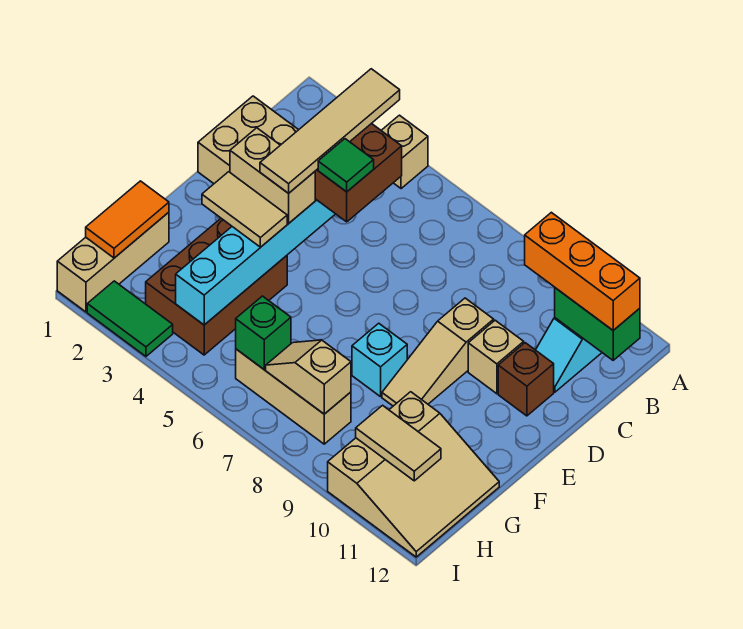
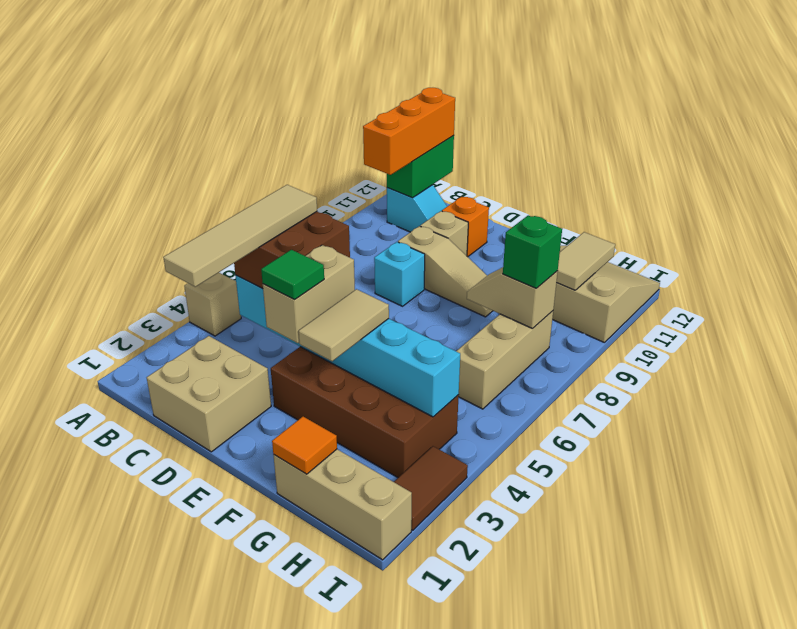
tan 1x4 tile [260,69,400,193] -> tan 1x4 tile turned to [163,185,317,287]
green 1x1 tile [318,139,374,192] -> green 1x1 tile moved to [261,250,324,300]
brown 1x1 brick [498,343,554,416] -> orange 1x1 brick [442,197,489,257]
brown 2x3 brick [146,219,287,355] -> brown 2x4 brick [271,347,459,478]
cyan 1x1 brick [352,323,407,397] -> cyan 1x1 brick moved to [374,242,425,306]
orange 1x2 tile [86,181,169,258] -> orange 1x1 tile [272,417,337,474]
green 1x1 brick [236,296,291,369] -> green 1x1 brick moved to [503,215,562,288]
tan 1x2 slope [266,340,351,414] -> tan 1x2 slope turned to [467,267,558,328]
green 1x2 tile [87,281,173,356] -> brown 1x2 tile [394,446,468,530]

